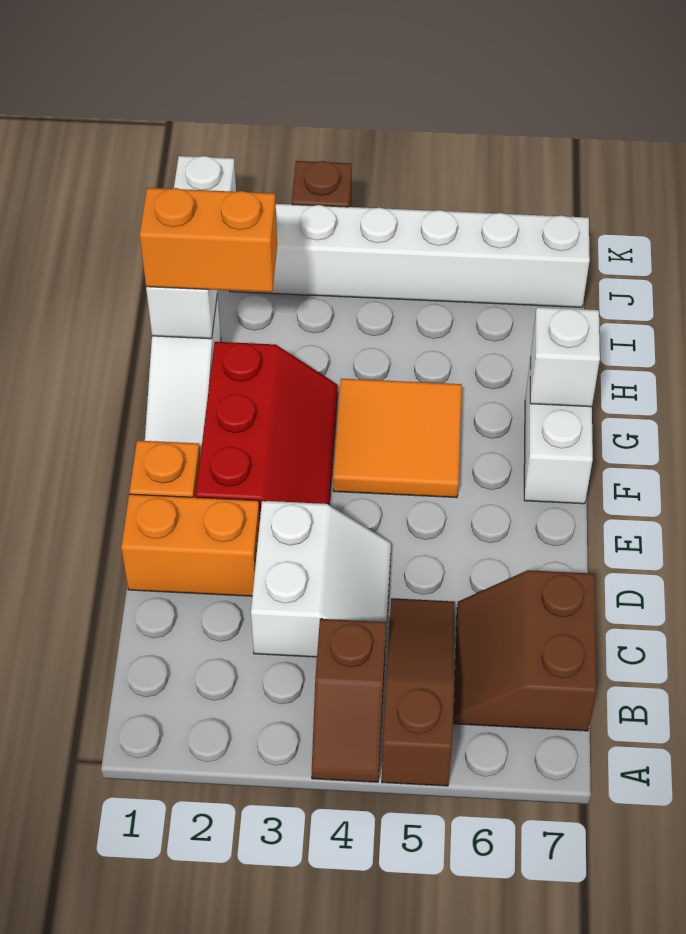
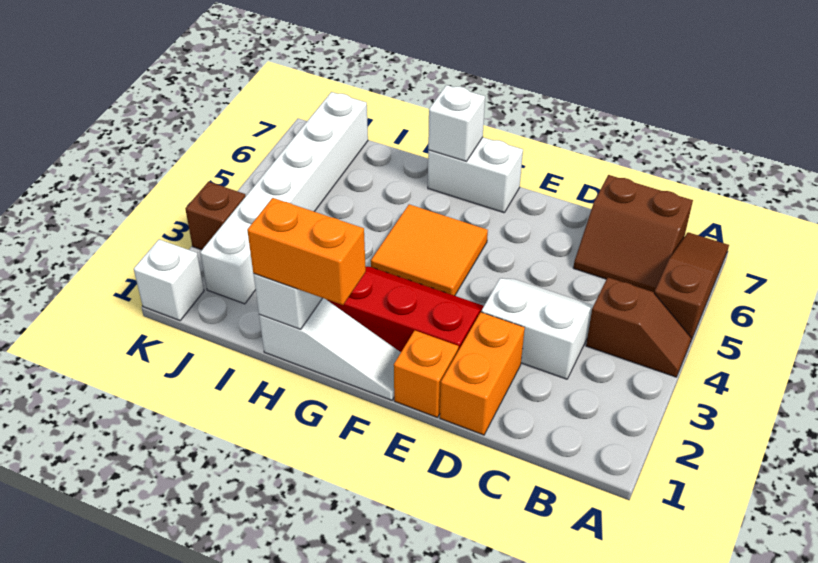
brown 1x3 slope [382,598,454,786] -> brown 1x3 slope turned to [654,232,729,340]
orange 1x2 brick [140,188,277,292] -> orange 1x2 brick turned to [247,198,366,305]

